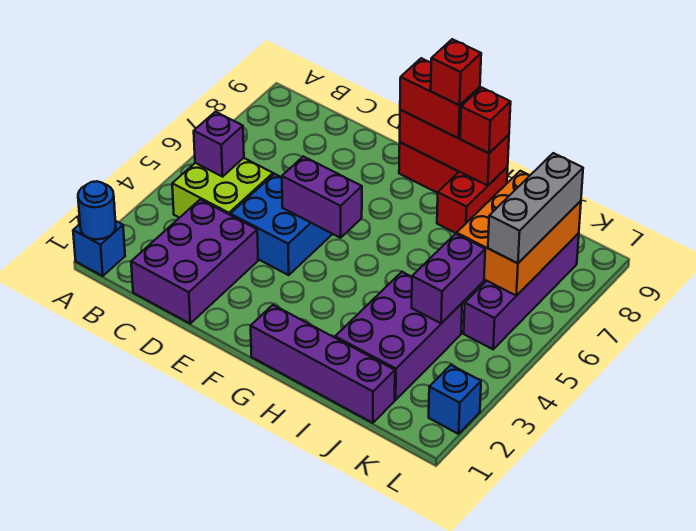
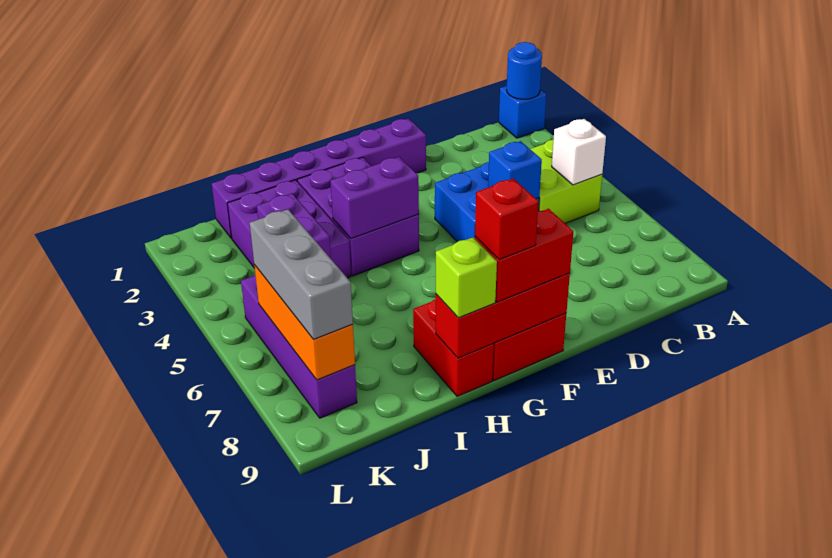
purple 1x1 brick [194,112,244,177] -> white 1x1 brick [552,119,606,185]
purple 2x3 brick [131,200,258,323] -> purple 2x3 brick moved to [297,157,419,276]
purple 1x2 brick [282,156,362,238] -> purple 1x2 brick moved to [331,157,419,238]
purple 1x4 brick [251,305,395,423] -> purple 1x6 brick [212,118,426,238]
red 1x1 brick [460,87,511,153] -> lime 1x1 brick [436,237,497,318]
orange 2x3 brick [457,171,581,296] -> orange 1x3 brick [254,265,355,380]
blue 1x1 brick [429,365,481,434] -> blue 1x1 brick moved to [488,141,542,199]

